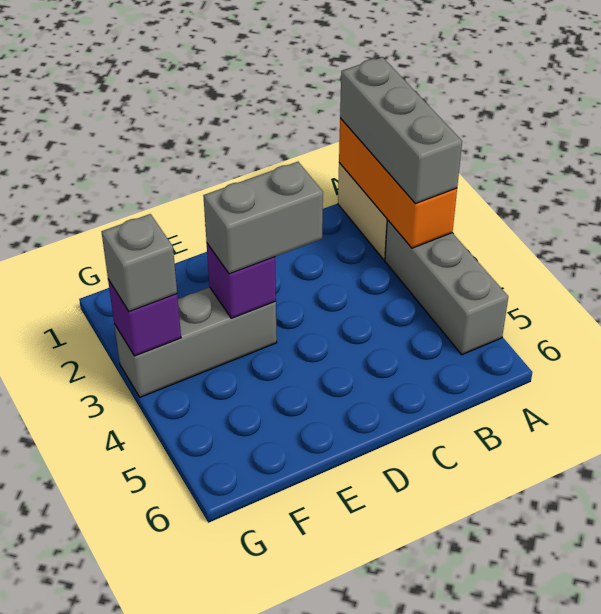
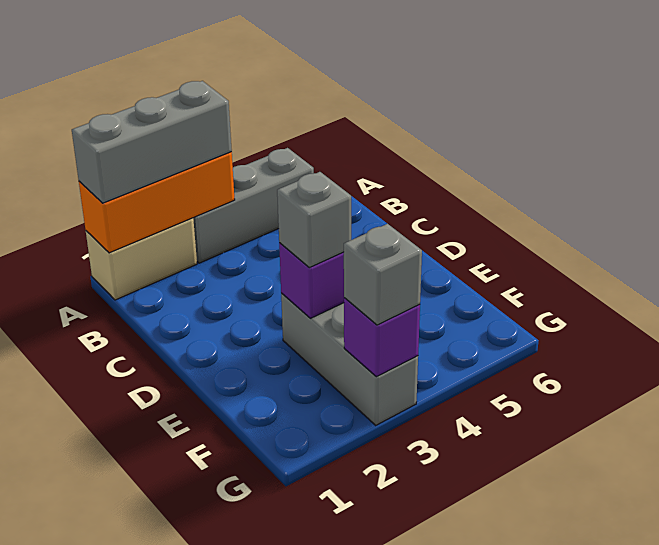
grey 1x2 brick [203,162,323,274] -> grey 1x1 brick [277,172,351,268]

